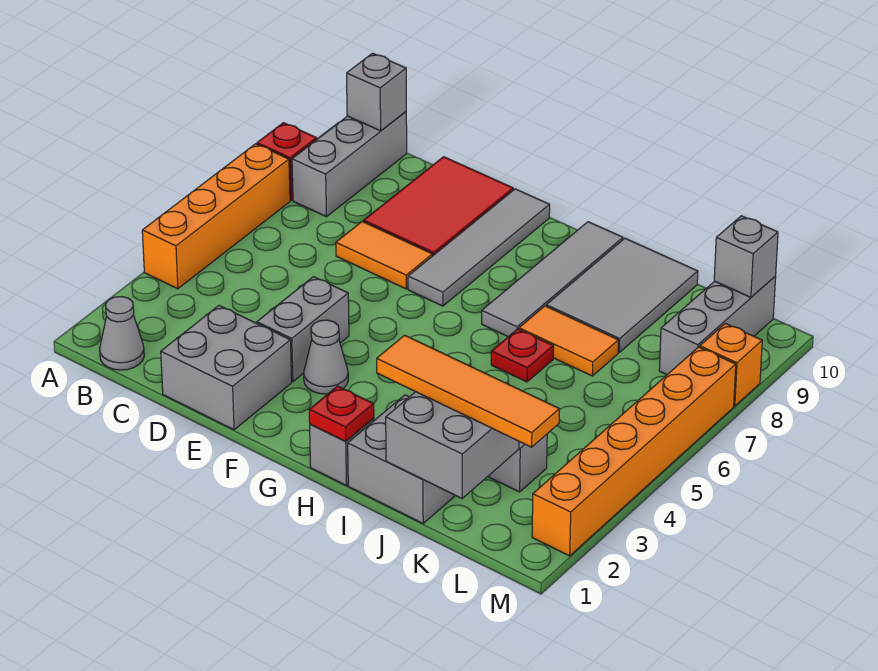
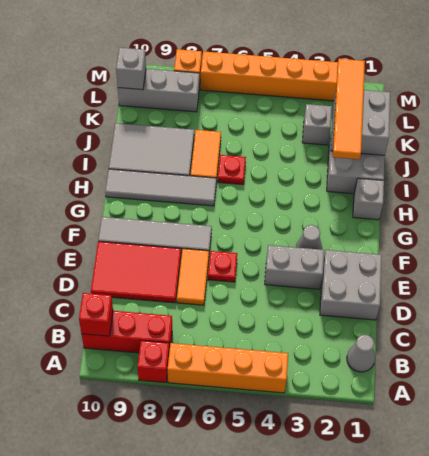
grey 1x3 brick [292,112,407,217] -> red 1x3 brick [82,311,172,353]
grey 1x1 brick [347,53,406,131] -> red 1x1 brick [79,293,113,336]
red 1x1 plate [309,386,374,441] -> red 1x1 plate moved to [208,251,237,282]

